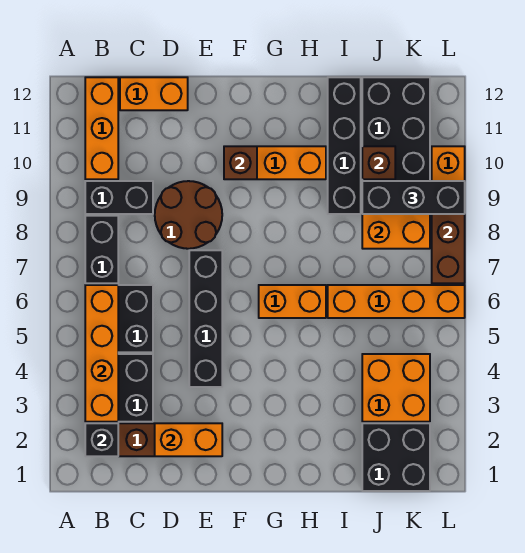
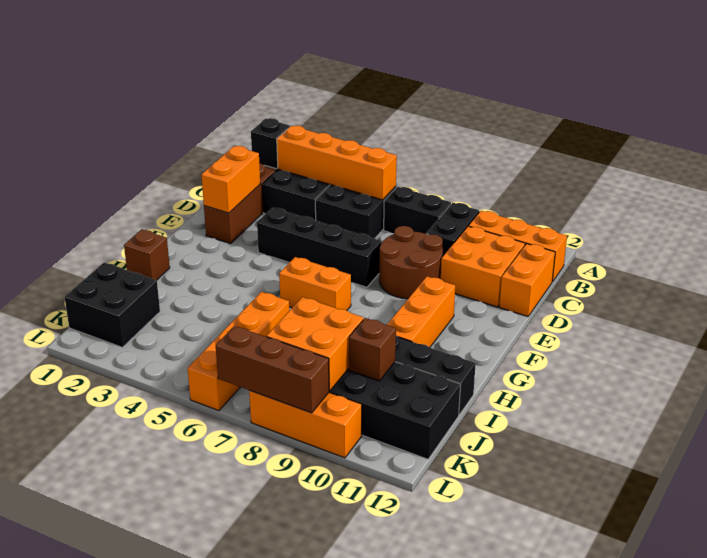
brown 1x1 brick [224,146,257,179] -> brown 1x1 brick moved to [124,229,170,280]
orange 1x2 brick [259,285,326,318] -> orange 1x2 brick turned to [279,257,351,310]
orange 2x2 brick [362,354,430,422] -> orange 2x2 brick moved to [441,226,525,307]
black 1x3 brick [362,181,465,214] -> none

